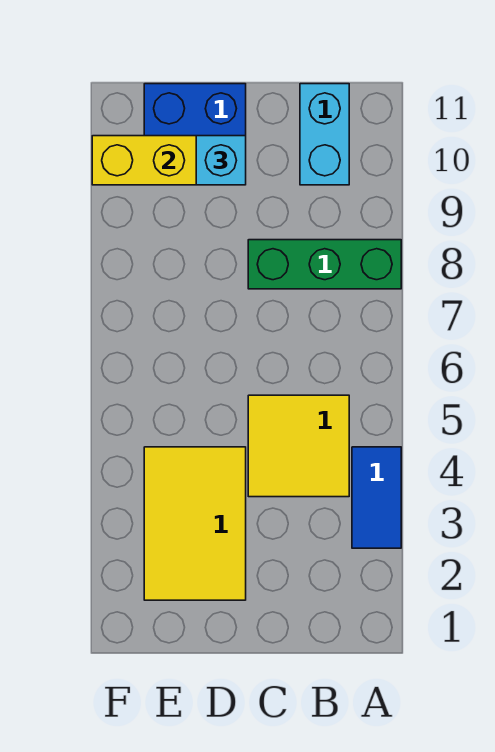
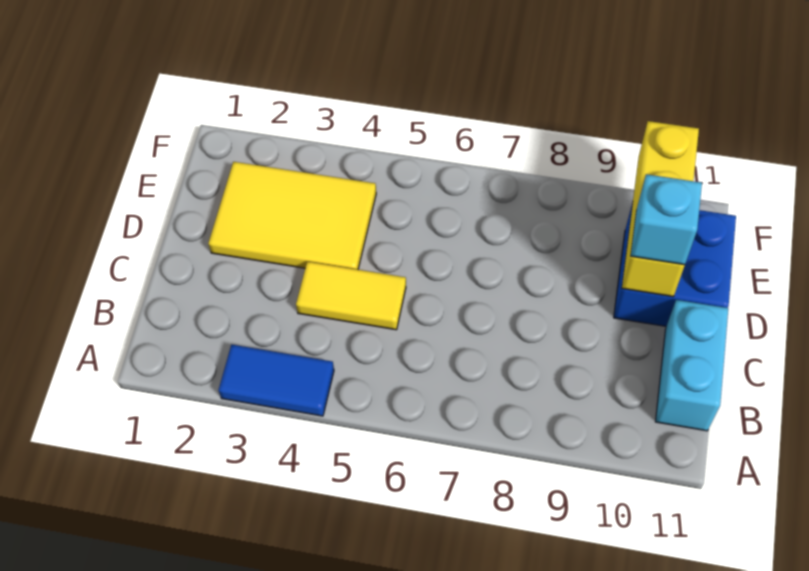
green 1x3 brick [248,240,401,289] -> none
yellow 2x2 tile [248,395,349,497] -> yellow 1x2 tile [296,261,406,330]
cyan 1x2 brick [300,84,349,185] -> cyan 1x2 brick turned to [656,300,728,431]

